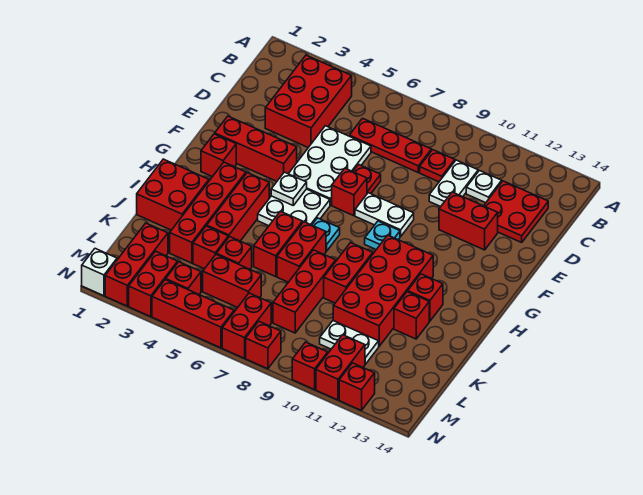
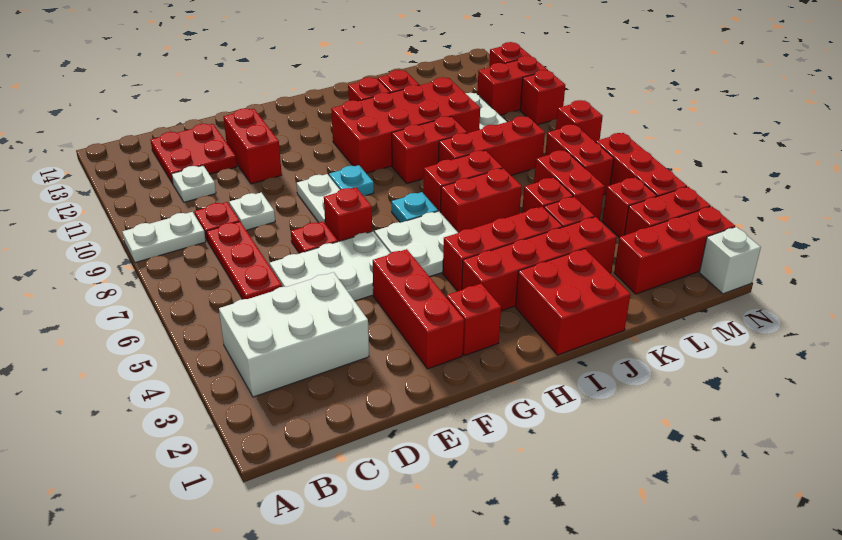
red 2x3 brick [265,55,352,148] -> white 2x3 brick [219,272,369,397]
white 1x2 plate [429,160,478,207] -> white 1x2 plate moved to [122,212,206,263]
white 1x1 plate [271,172,307,205] -> white 1x1 plate moved to [229,192,275,230]
red 1x2 brick [222,293,271,358] -> red 1x2 brick turned to [545,125,614,195]

